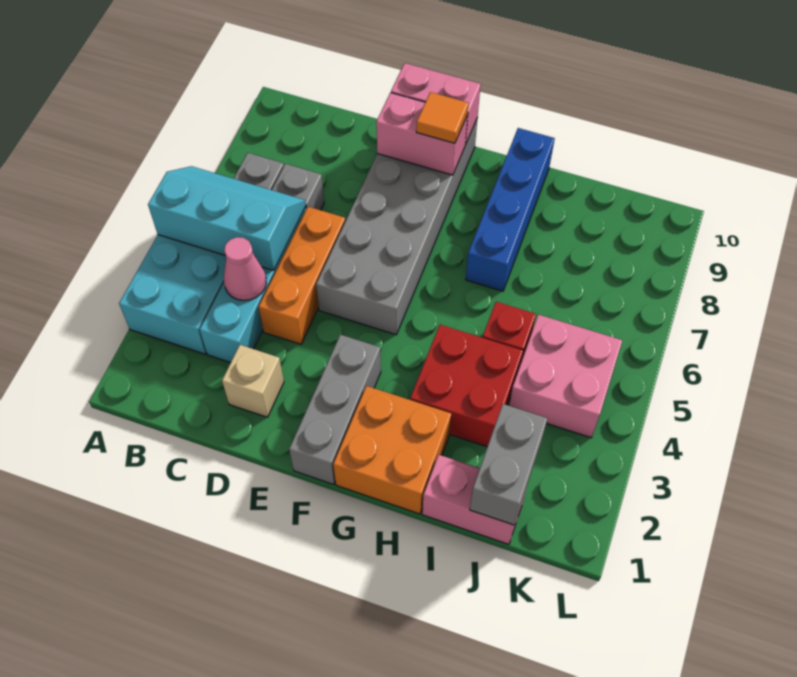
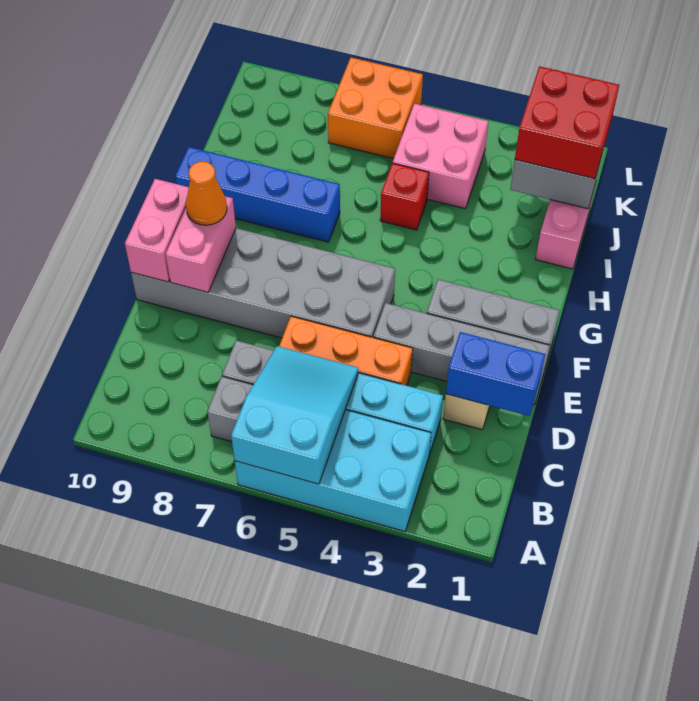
cyan 2x3 slope [148,166,306,270] -> cyan 2x3 slope turned to [231,346,358,484]
pink 1x1 cone [224,237,266,301] -> none
none -> blue 1x2 brick [446,332,545,416]
none -> grey 1x4 brick [374,303,550,405]
orange 1x1 tile [416,92,469,143] -> orange 1x1 cone [186,162,227,225]
orange 2x2 brick [333,386,451,514] -> orange 2x2 brick moved to [328,58,423,159]
red 2x2 brick [410,325,523,447] -> red 2x2 brick moved to [515,66,619,179]

